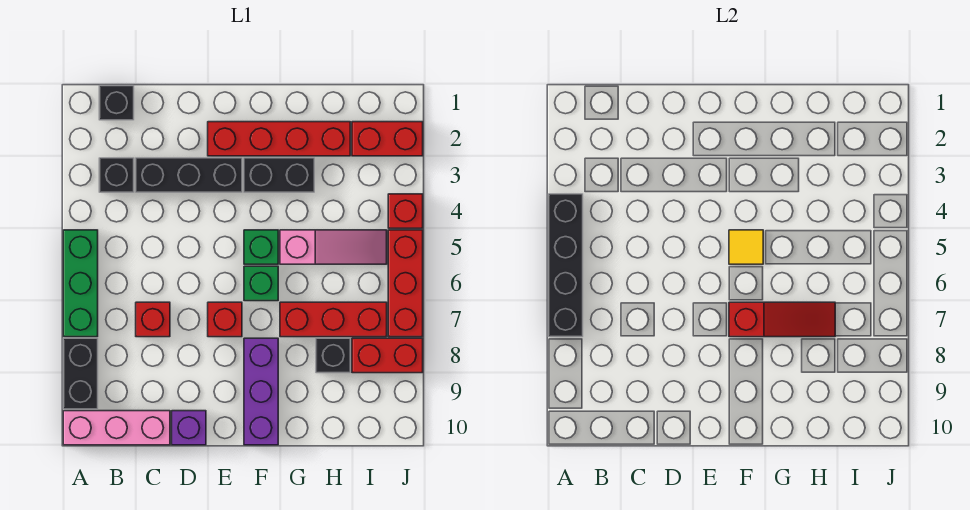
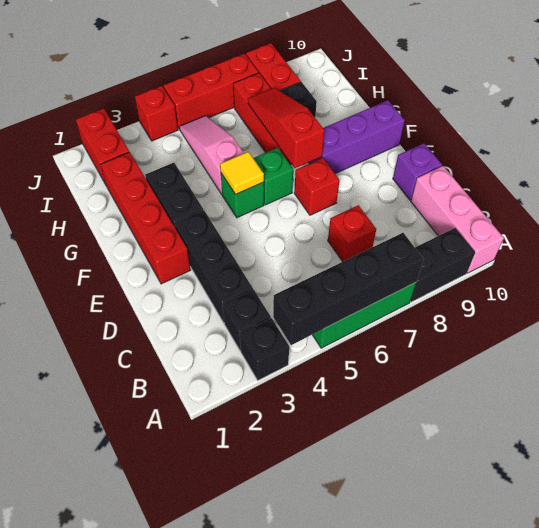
black 1x1 brick [99,86,134,120] -> black 1x1 brick moved to [240,318,289,380]

